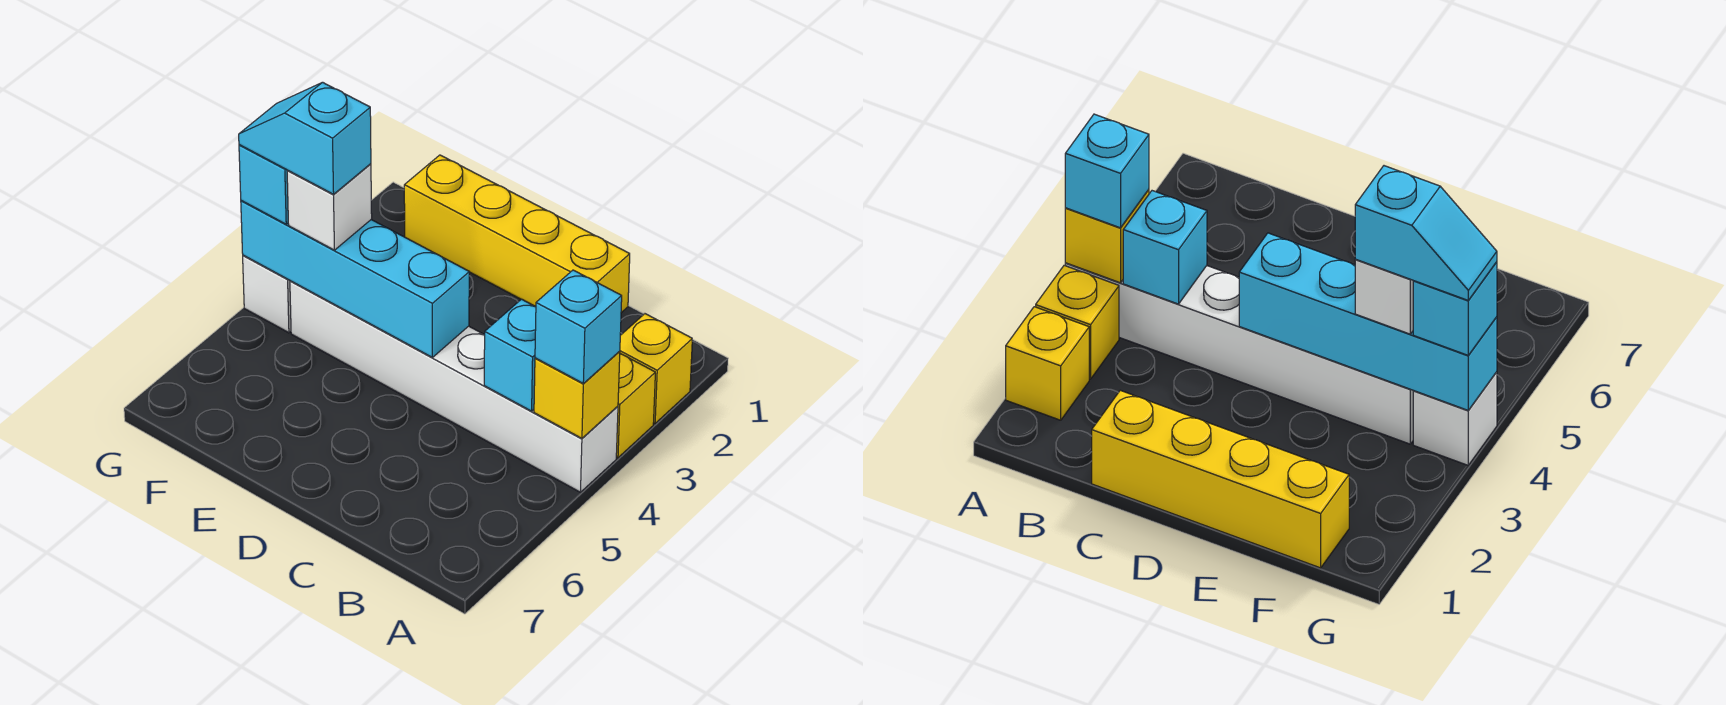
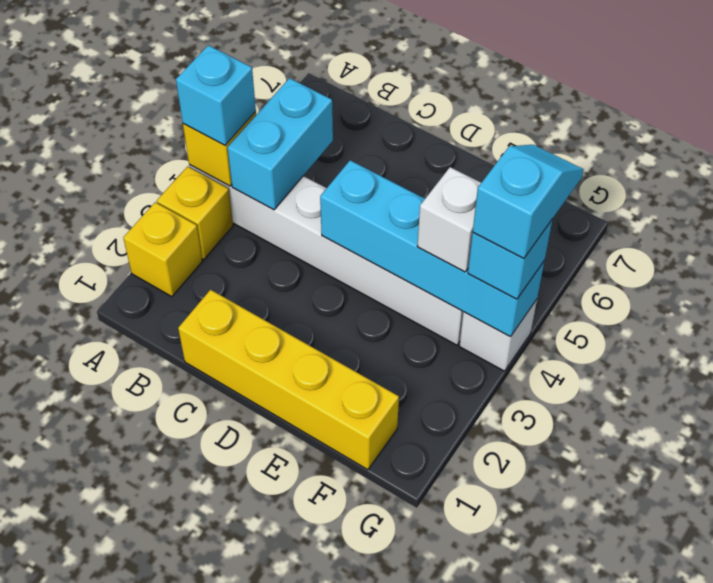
cyan 1x1 brick [484,299,536,411] -> cyan 1x2 brick [228,78,333,210]
cyan 1x2 slope [239,82,371,194] -> cyan 1x2 slope turned to [473,145,584,258]

